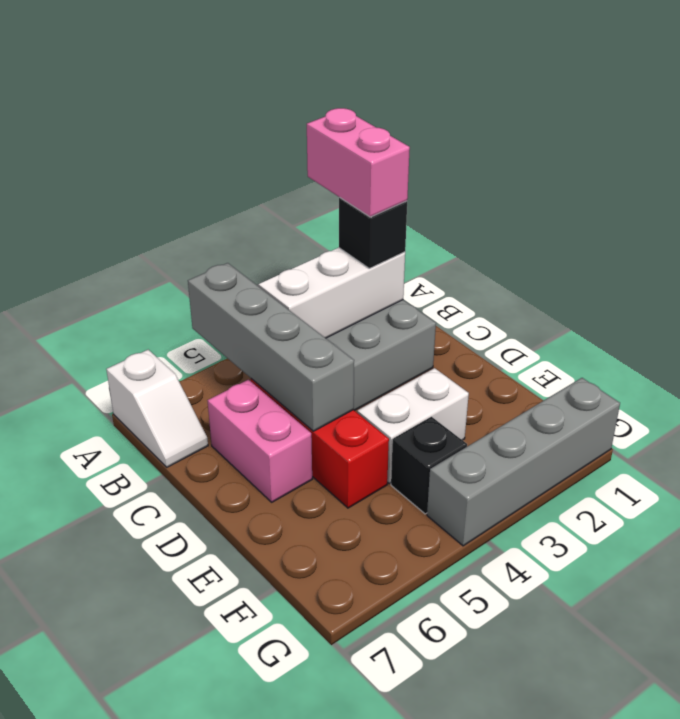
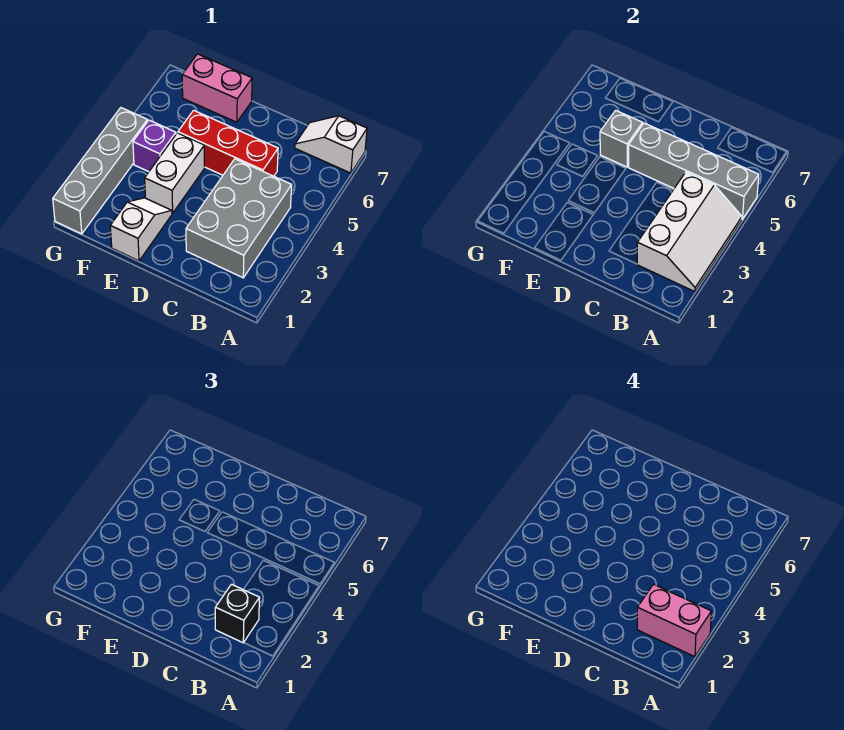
pink 1x2 brick [207,380,312,502] -> pink 1x2 brick moved to [182,54,252,122]
none -> white 1x2 slope [110,198,172,261]
none -> grey 1x1 brick [600,110,643,167]
black 1x1 brick [391,417,467,514] -> purple 1x1 brick [133,120,176,172]

